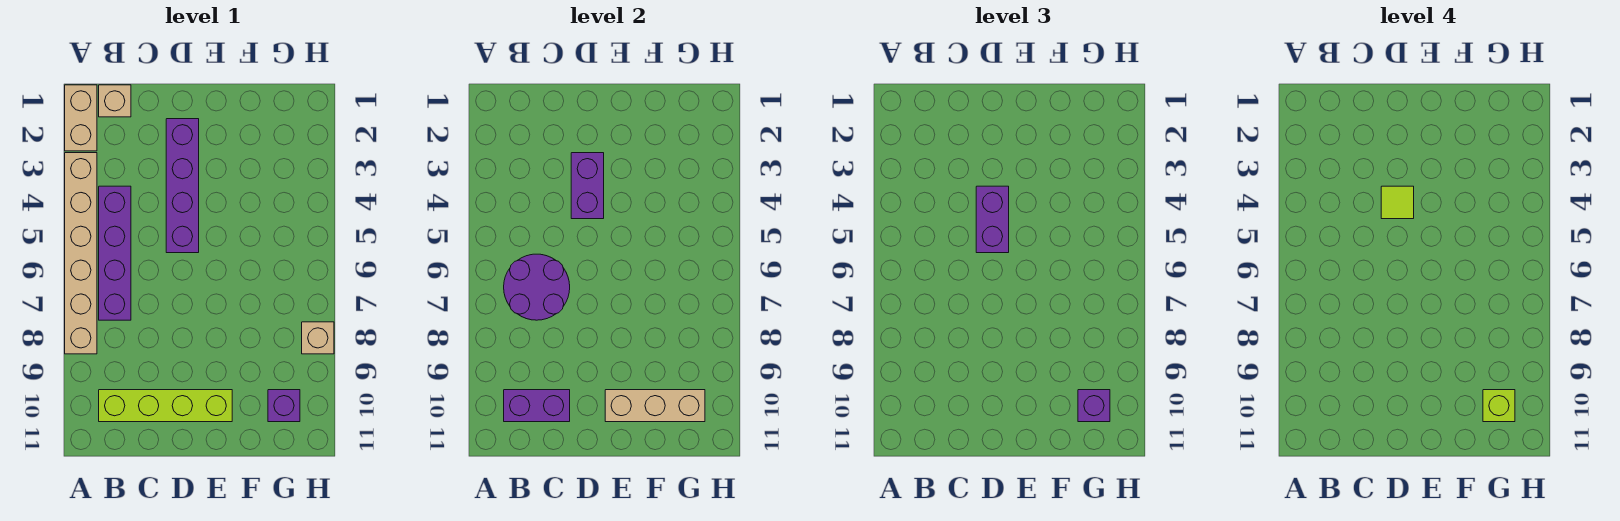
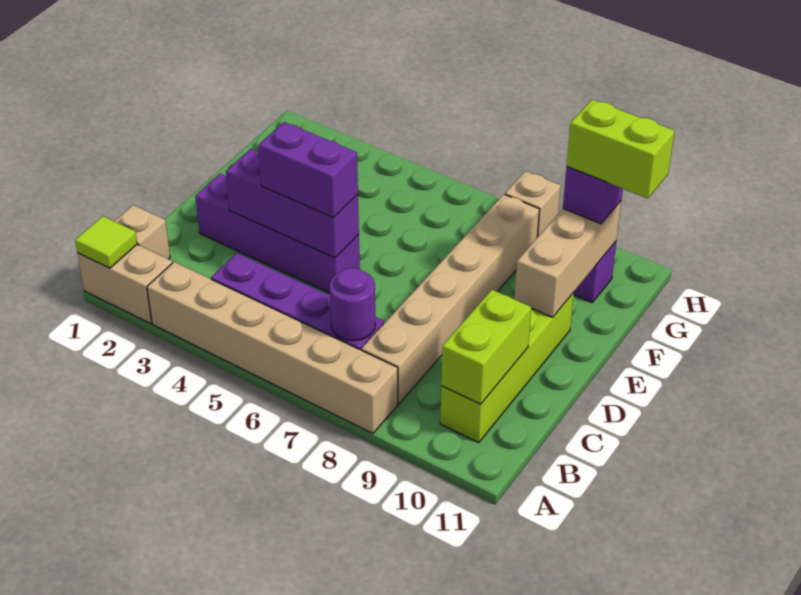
purple 2x2 round brick [504,254,570,320] -> purple 1x1 round brick [329,268,375,341]
none -> tan 1x6 brick [361,194,539,404]
purple 1x2 brick [504,390,570,422] -> lime 1x2 brick [441,290,531,404]
purple 1x2 brick [571,153,604,219] -> purple 1x3 brick [226,149,359,258]
lime 1x1 tile [1381,186,1414,219] -> lime 1x1 tile moved to [75,216,137,268]
lime 1x1 brick [1483,390,1515,422] -> lime 1x2 brick [567,99,674,199]

